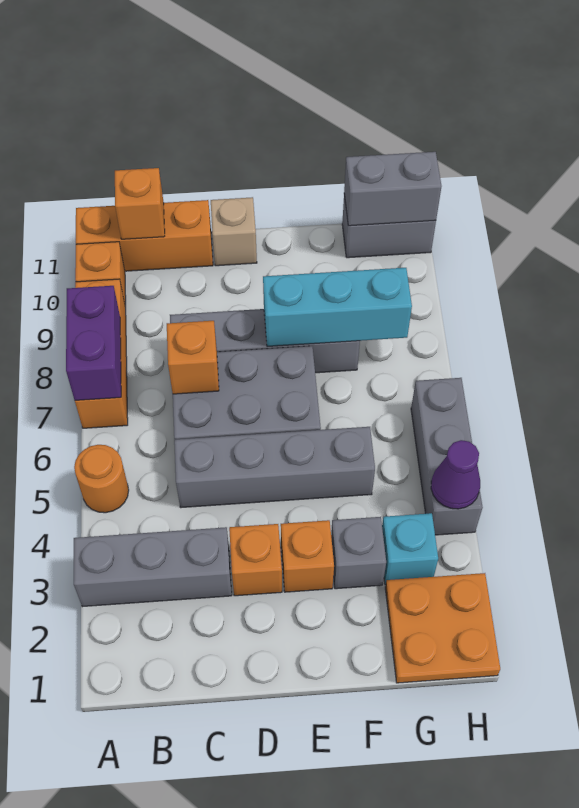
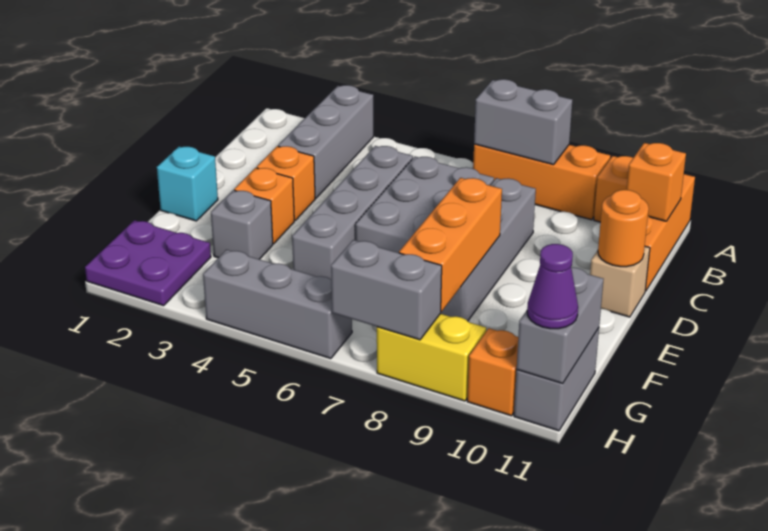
orange 1x1 round brick [74,445,129,513] -> orange 1x1 round brick moved to [598,190,649,267]
purple 1x2 brick [66,286,121,400] -> grey 1x2 brick [474,79,572,165]
orange 1x1 brick [167,321,219,394] -> orange 1x1 brick moved to [467,328,518,416]
cyan 1x3 brick [263,268,412,347] -> orange 1x3 brick [399,178,502,312]
orange 2x2 plate [385,573,500,683] -> purple 2x2 plate [85,220,211,306]
cyan 1x1 brick [382,513,438,585] -> cyan 1x1 brick moved to [157,146,218,221]
purple 1x1 cone [431,440,480,509] -> purple 1x1 cone moved to [527,244,578,329]
none -> grey 1x2 brick [331,240,442,340]
none -> yellow 1x2 brick [377,314,486,401]

